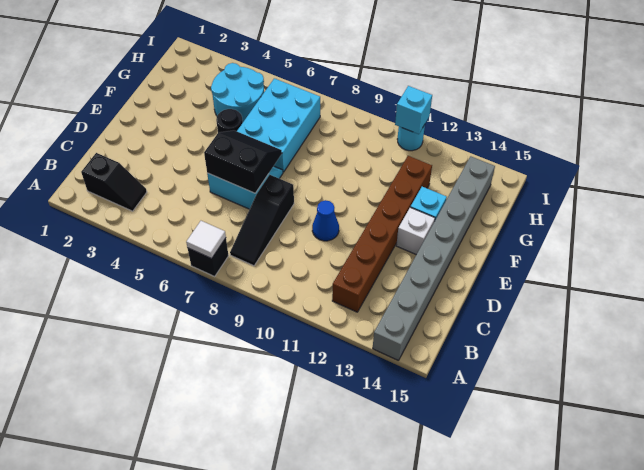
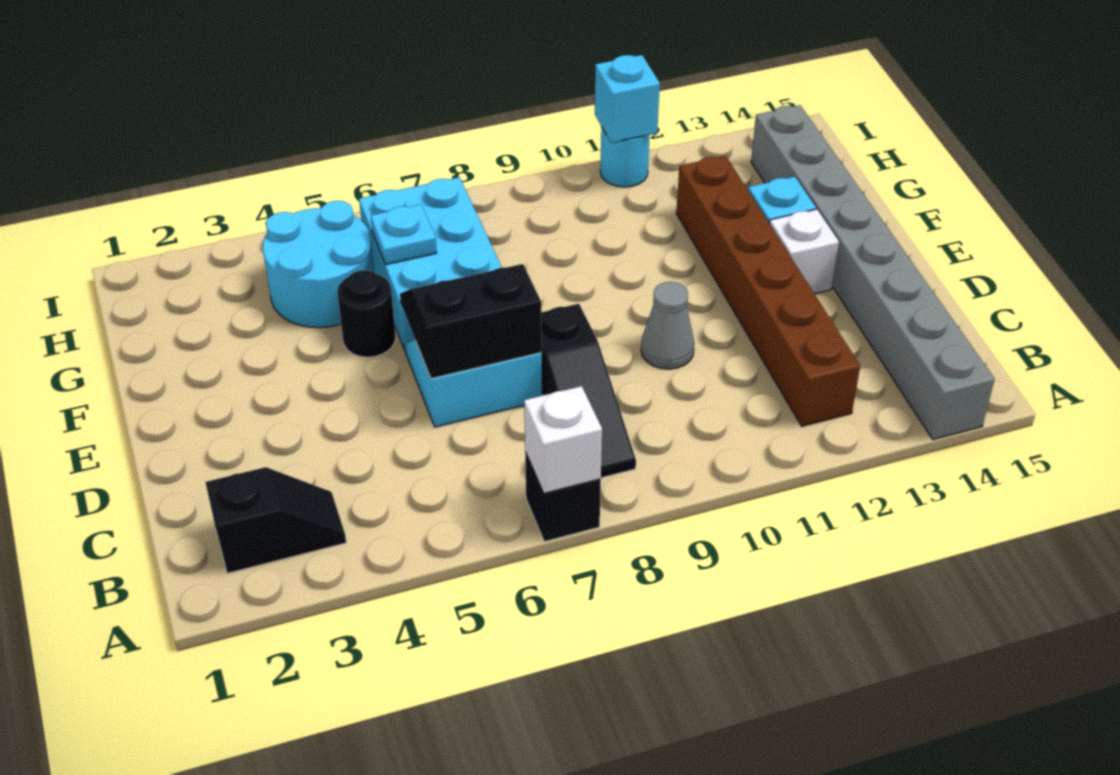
white 1x1 tile [186,221,226,259] -> white 1x1 brick [524,386,602,493]
blue 1x1 cone [312,200,339,241] -> grey 1x1 cone [641,282,694,369]
none -> cyan 1x1 plate [371,204,437,265]

